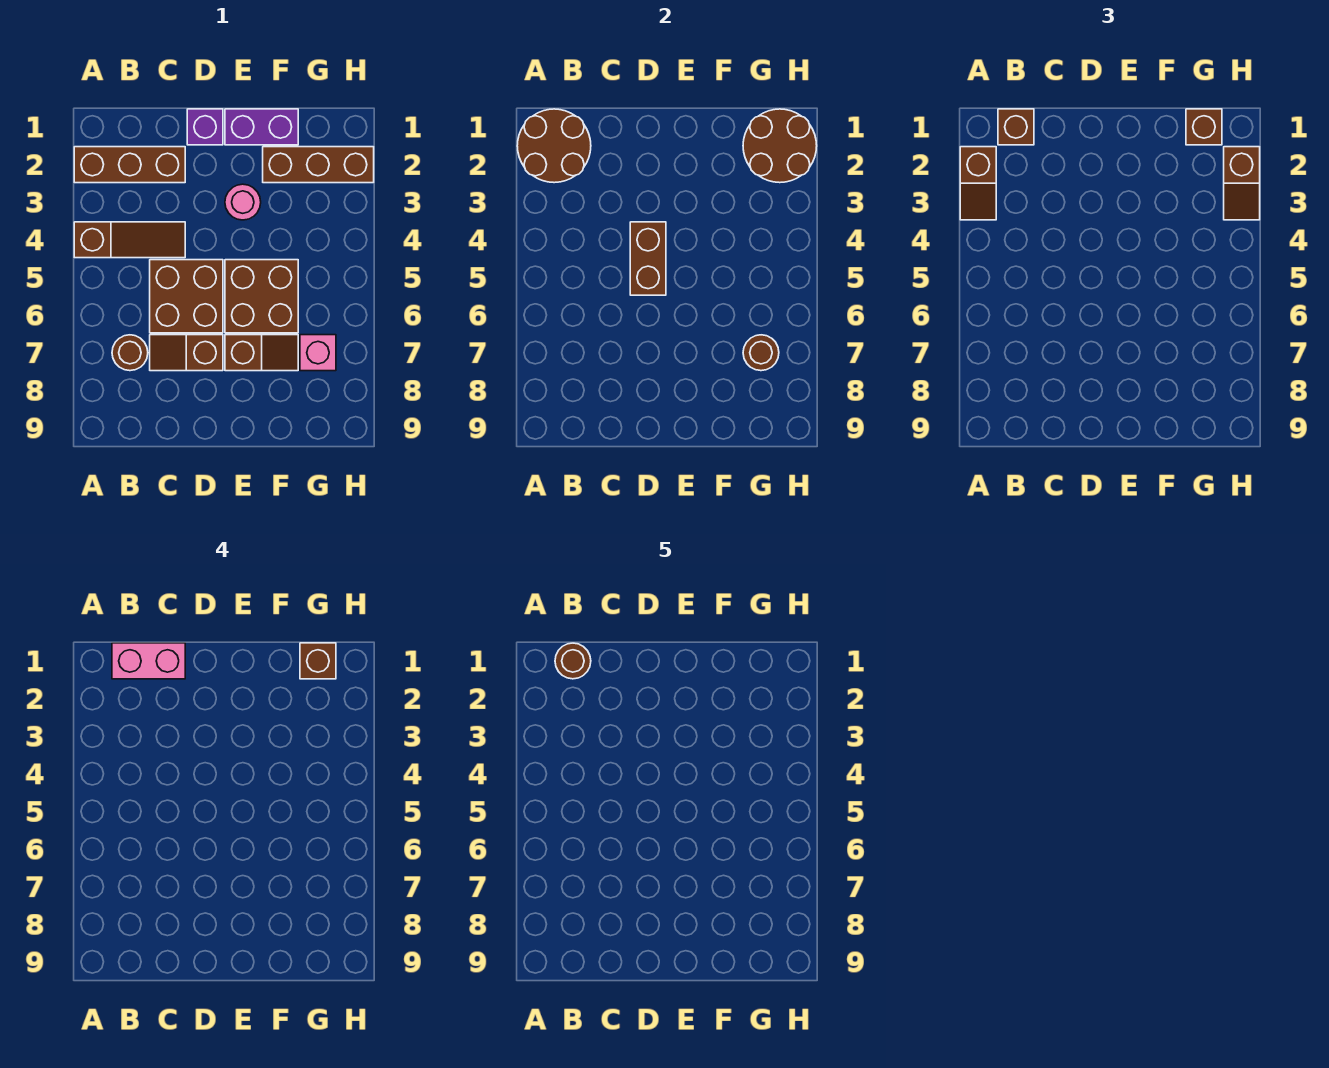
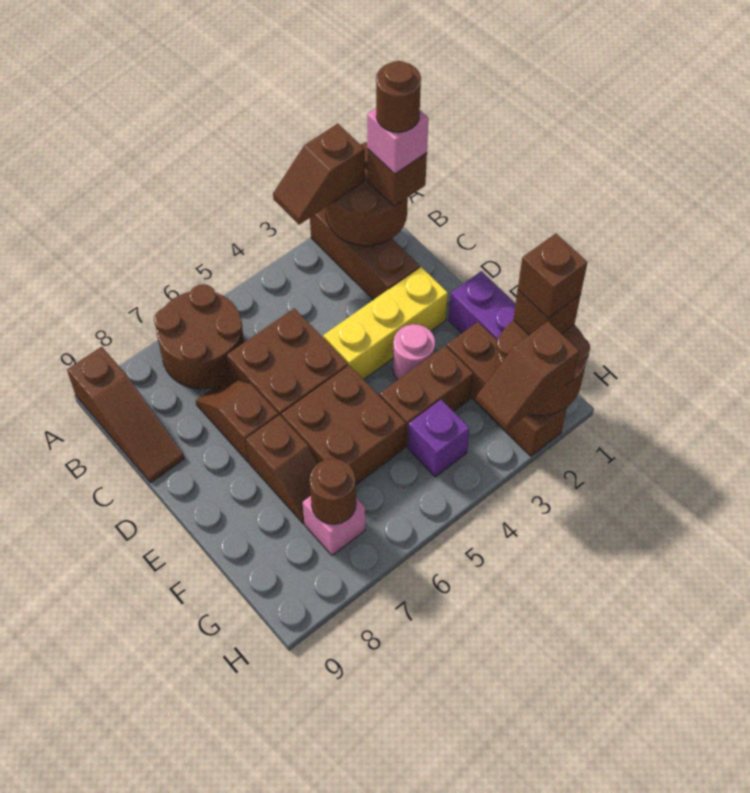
brown 1x3 slope [74,222,185,258] -> brown 1x3 slope moved to [67,347,184,483]
pink 1x2 brick [112,643,185,679] -> pink 1x1 brick [367,108,429,174]
brown 1x1 round brick [112,335,148,371] -> brown 2x2 round brick [154,284,244,389]
purple 1x1 brick [187,109,223,145] -> purple 1x1 brick moved to [408,400,470,477]
none -> yellow 1x3 brick [323,267,448,380]
brown 1x2 brick [630,222,666,295] -> brown 1x2 brick moved to [380,346,473,447]

